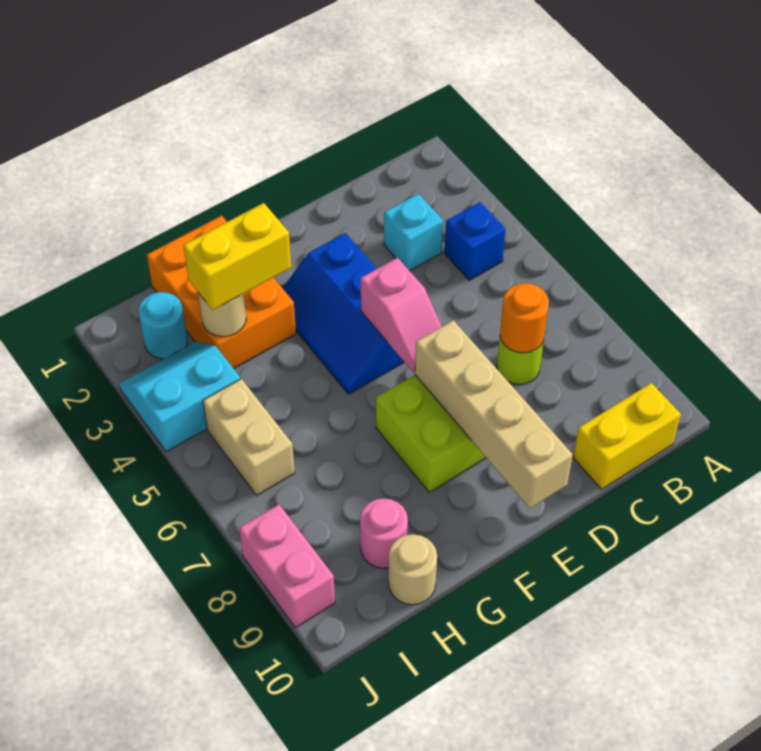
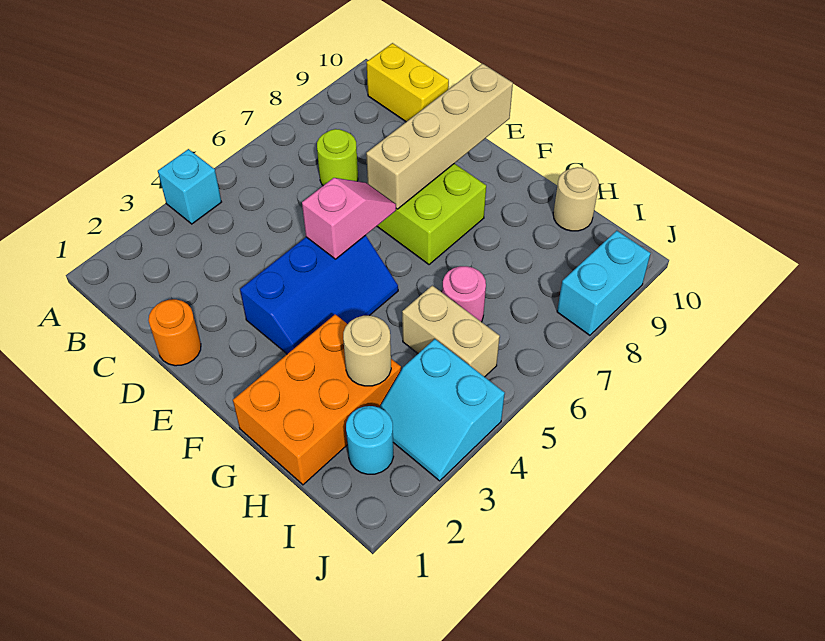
blue 1x1 brick [445,202,506,280] -> none
cyan 1x1 brick [384,194,443,271] -> cyan 1x1 brick moved to [158,149,221,224]
orange 1x1 round brick [500,283,549,353] -> orange 1x1 round brick moved to [149,299,201,366]
yellow 1x2 brick [183,203,291,310] -> none
pink 1x1 round brick [360,498,408,568] -> pink 1x1 round brick moved to [442,266,486,322]
tan 1x2 brick [203,379,295,495] -> tan 1x2 brick turned to [402,286,500,377]
pink 1x2 brick [239,505,335,628] -> cyan 1x2 brick [557,231,651,335]

